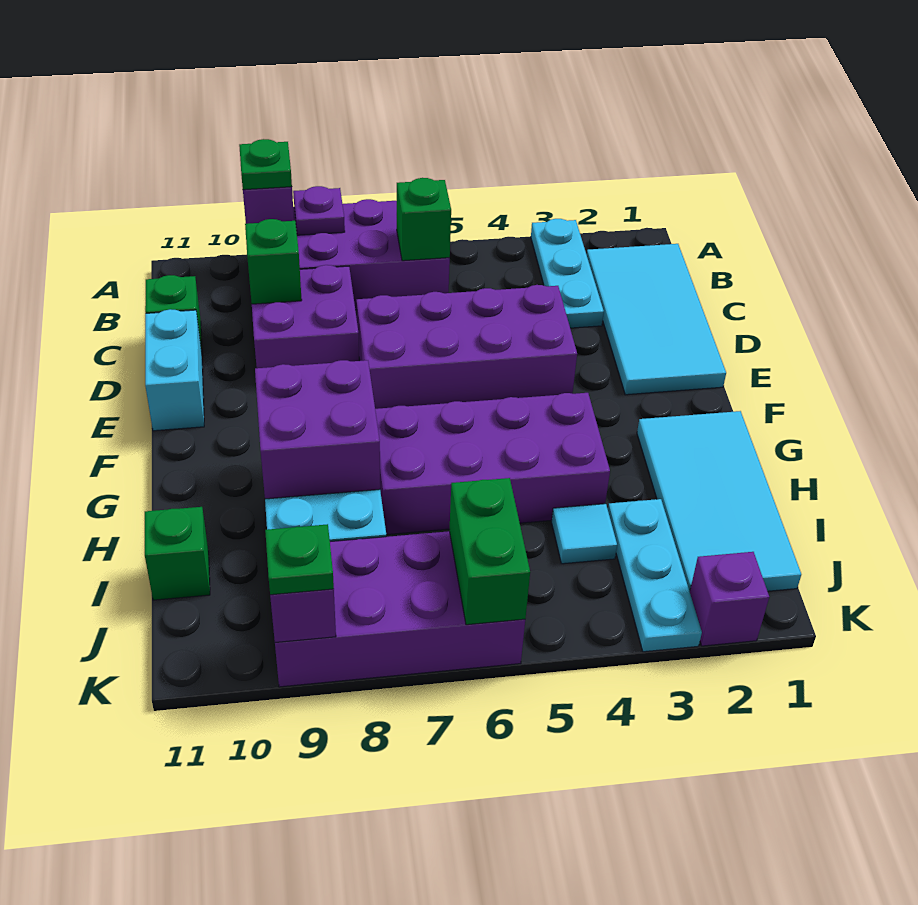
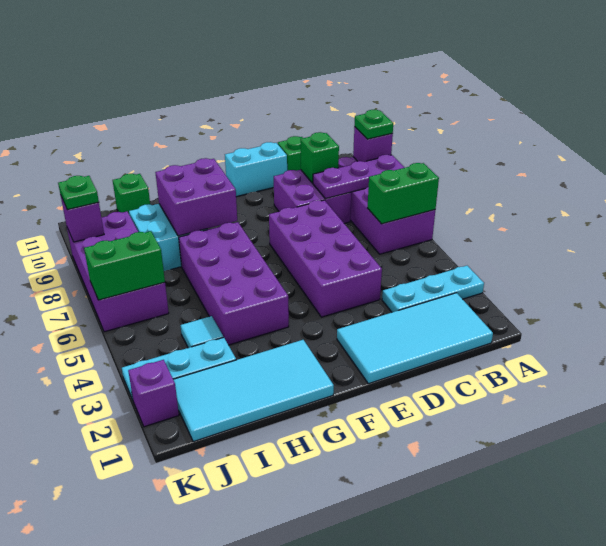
purple 1x1 plate [293,186,345,235] -> purple 1x3 plate [313,155,405,199]
green 1x1 brick [397,178,451,261] -> green 1x2 brick [368,163,439,224]

